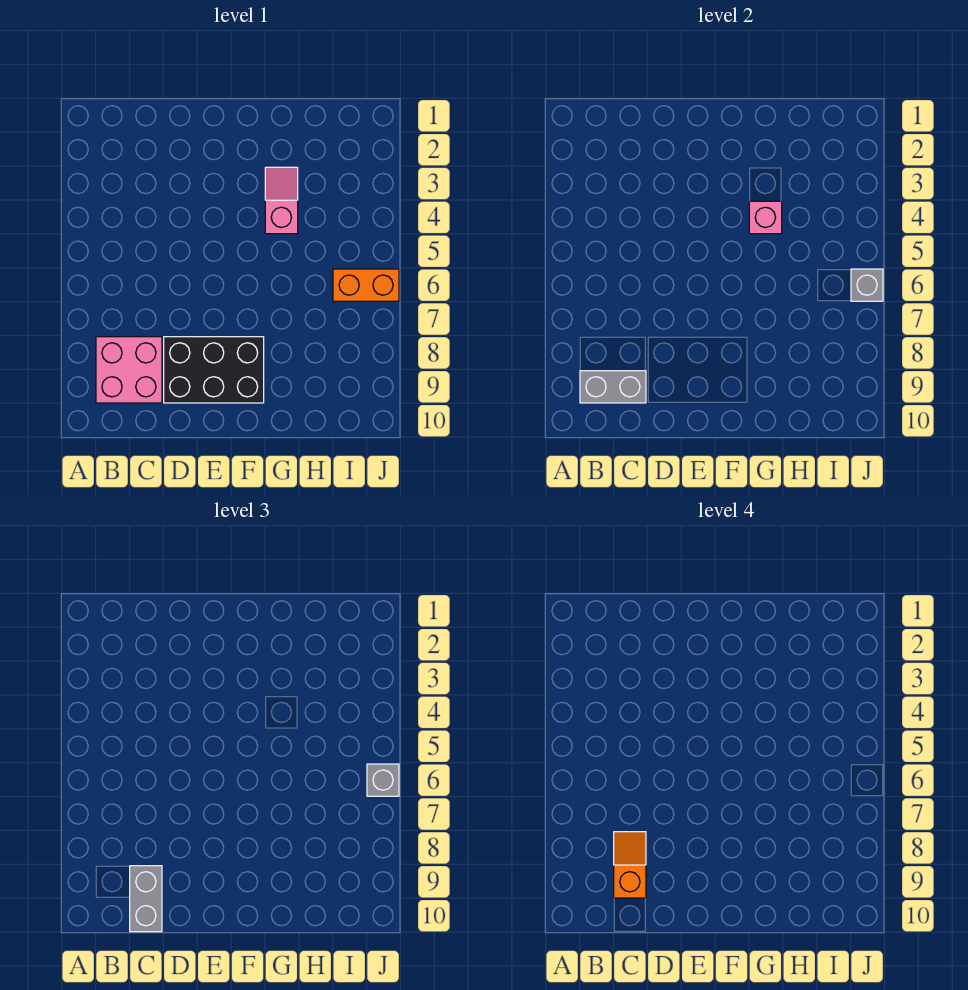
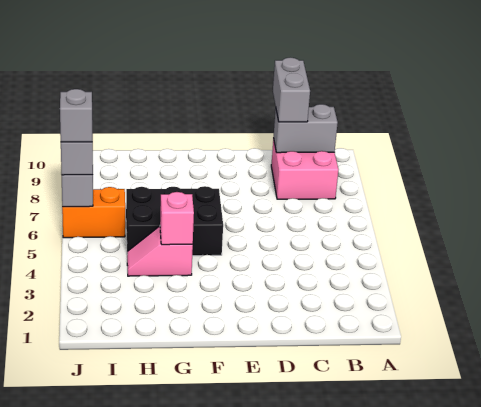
orange 1x2 slope [614,832,646,898] -> none
black 2x3 brick [164,337,264,403] -> black 2x3 brick moved to [126,186,223,256]
pink 1x2 slope [265,167,298,234] -> pink 1x2 slope turned to [127,226,193,276]
none -> grey 1x1 brick [60,89,92,142]

